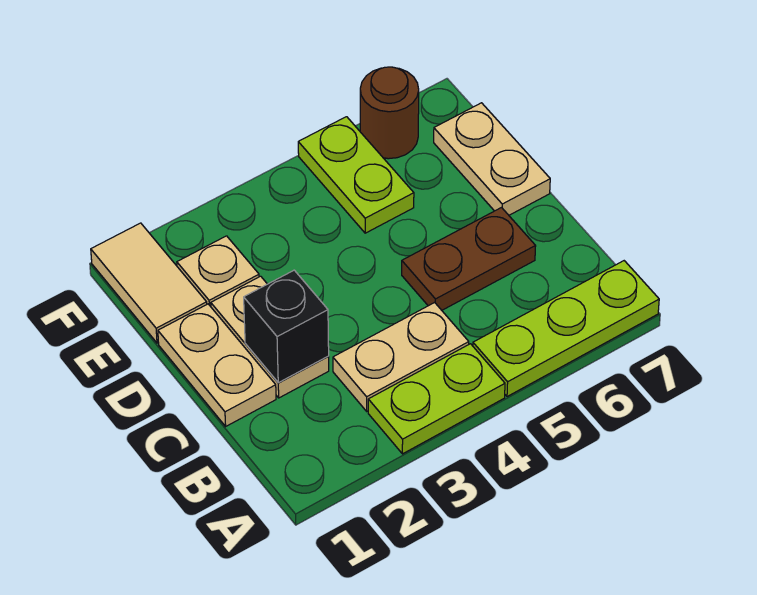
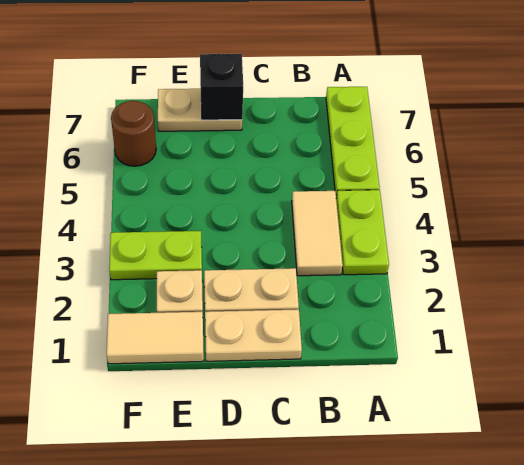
tan 1x2 plate [333,303,469,411] -> tan 1x2 tile [292,191,343,276]
black 1x1 brick [244,270,329,383] -> black 1x1 brick moved to [200,54,243,120]
brown 1x2 plate [402,208,536,310] -> none
lime 1x2 plate [298,117,414,233] -> lime 1x2 plate moved to [109,231,202,280]

